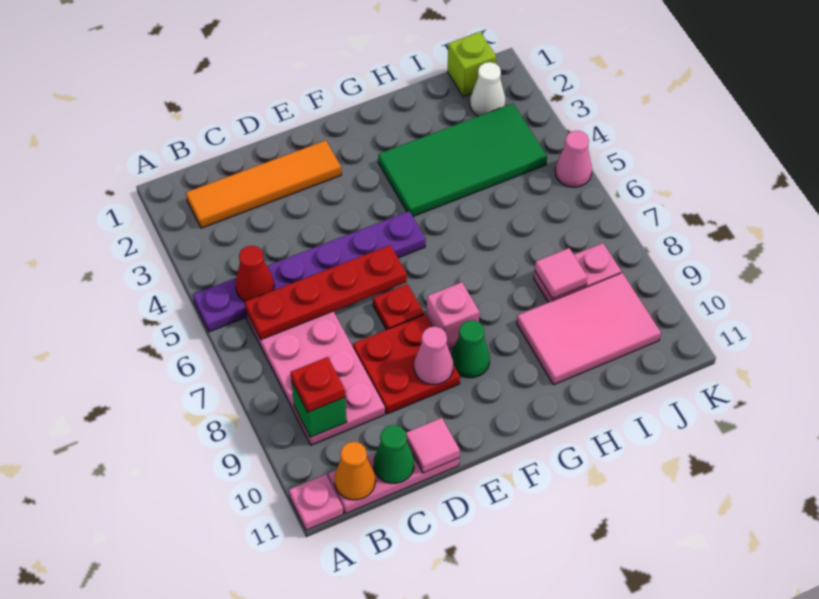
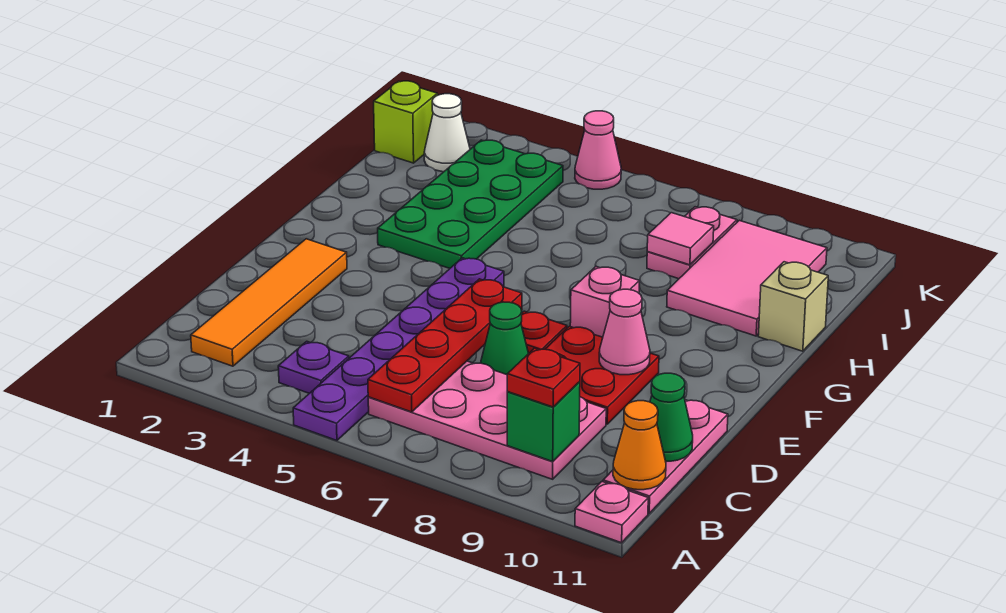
none -> purple 1x1 plate [278,341,349,393]
red 1x1 cone [235,246,274,301] -> none
pink 1x1 tile [406,418,460,473] -> none
green 1x1 cone [451,320,490,378] -> green 1x1 cone moved to [481,302,529,375]
green 2x4 tile [378,103,547,216] -> green 2x4 plate [378,140,563,268]
none -> tan 1x1 brick [758,262,828,351]

